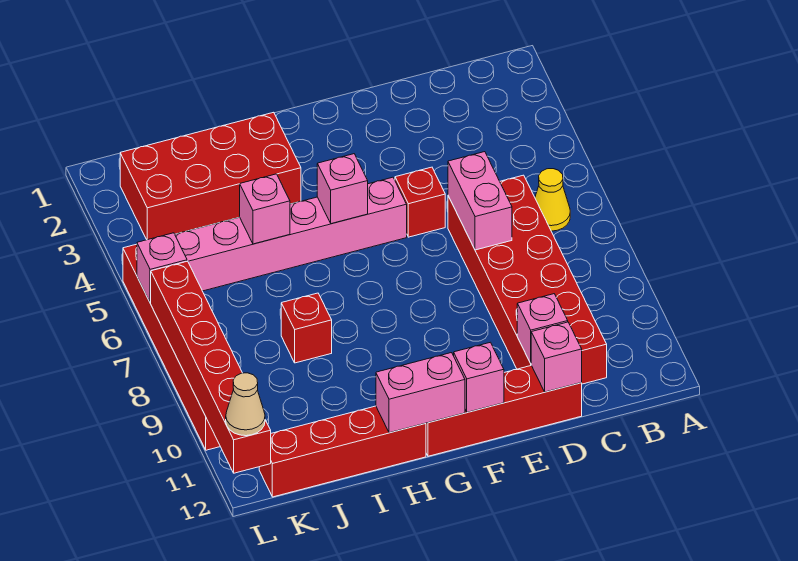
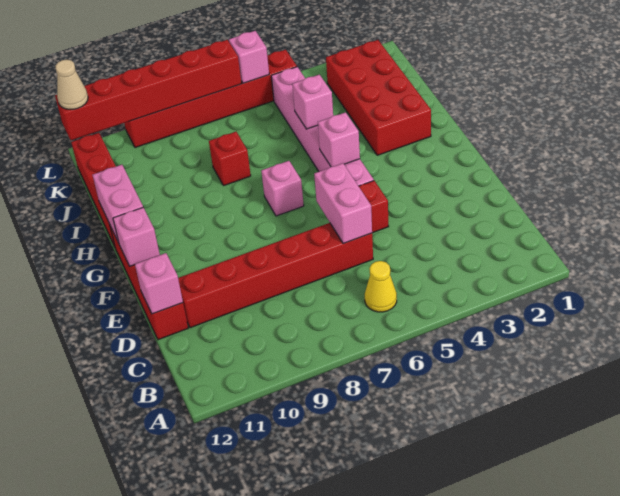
red 2x6 brick [448,175,607,384] -> red 1x6 brick [178,223,373,328]
pink 1x2 brick [448,152,512,250] -> pink 1x2 brick turned to [314,163,372,244]
pink 1x1 brick [517,294,568,363] -> pink 1x1 brick moved to [261,161,304,216]

